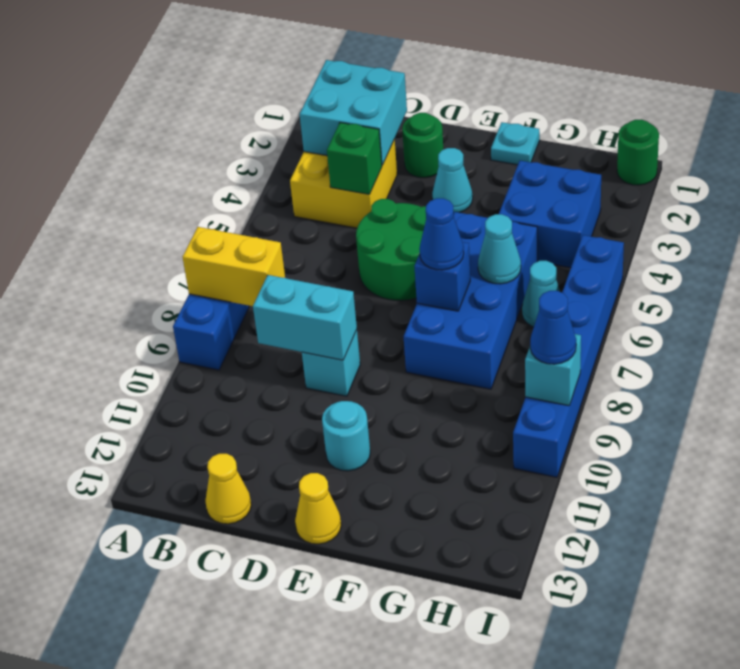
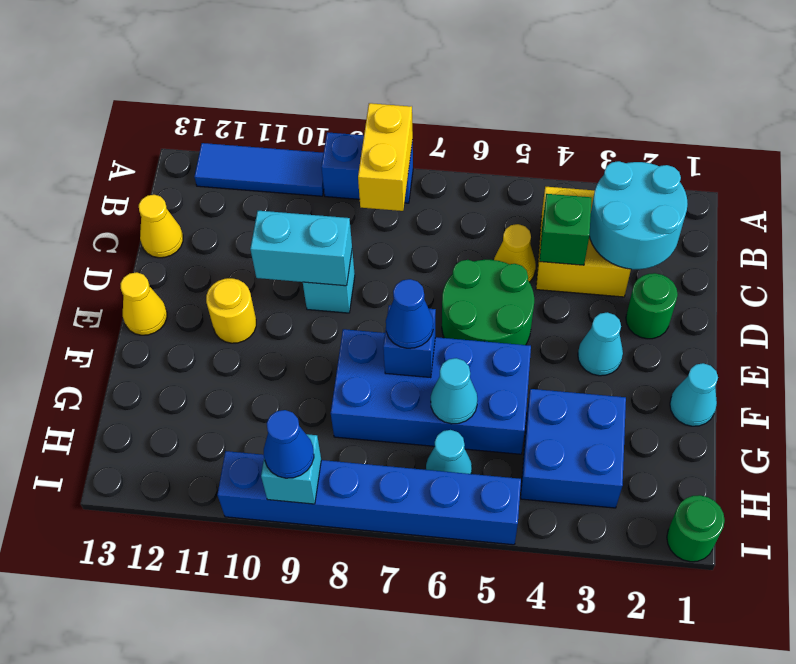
none -> blue 1x3 tile [194,143,324,196]
cyan 2x2 brick [300,60,407,165] -> cyan 2x2 round brick [589,161,687,269]
none -> yellow 1x1 cone [494,224,536,282]
cyan 1x2 brick [253,275,357,360] -> cyan 1x2 brick turned to [250,211,352,286]
cyan 1x1 round brick [322,401,370,471] -> yellow 1x1 round brick [206,278,256,343]
cyan 1x1 plate [491,122,540,165] -> cyan 1x1 cone [670,363,718,426]

